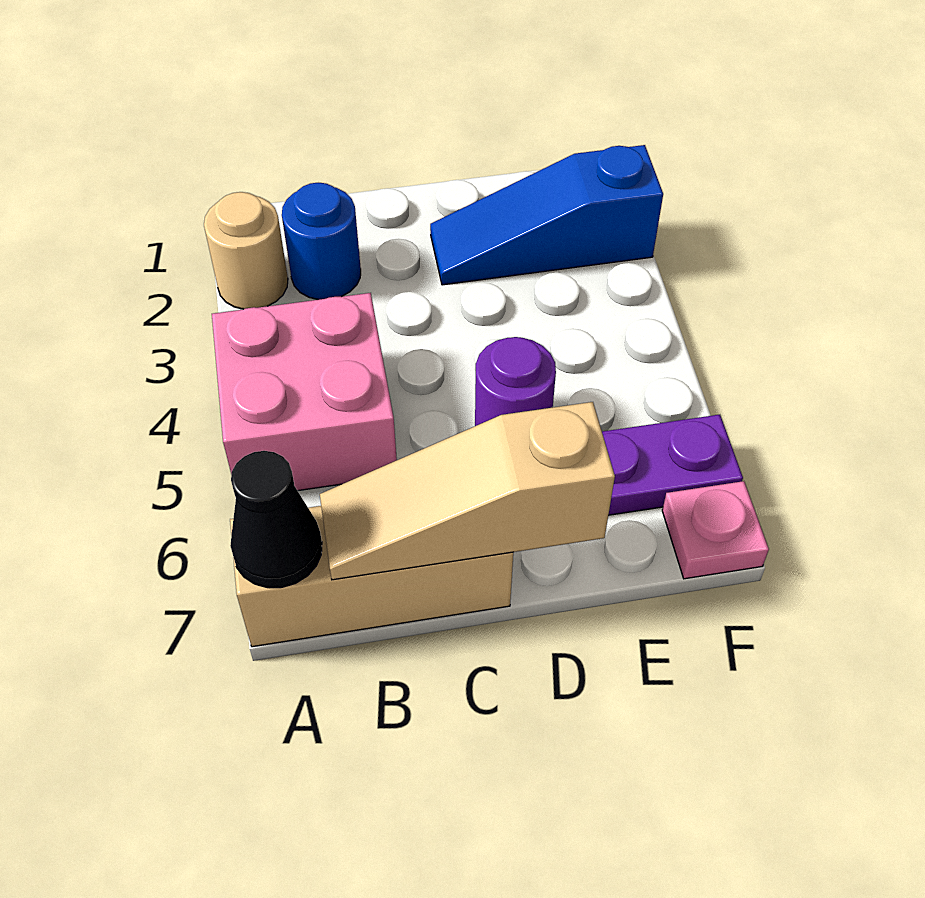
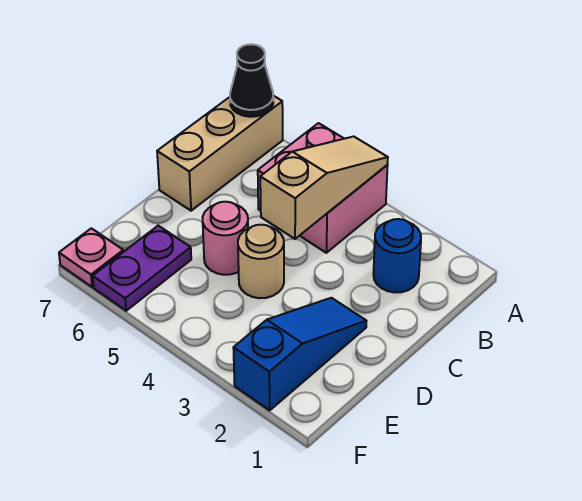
tan 1x1 round brick [204,192,288,309] -> tan 1x1 round brick moved to [238,225,284,298]
tan 1x3 slope [320,402,615,580] -> tan 1x3 slope moved to [260,136,388,239]
purple 1x1 round brick [475,337,556,426] -> pink 1x1 round brick [202,202,248,275]

